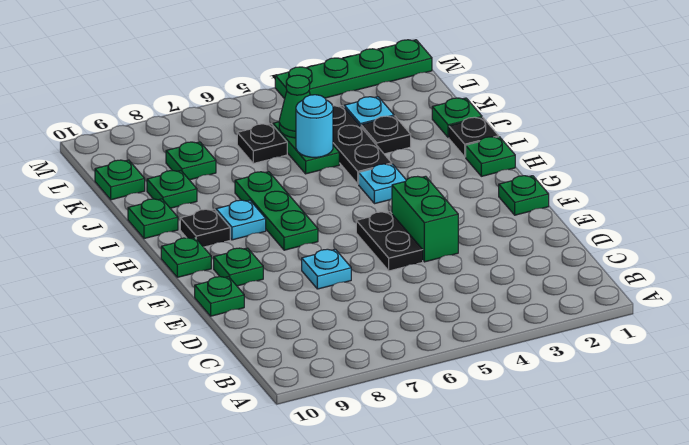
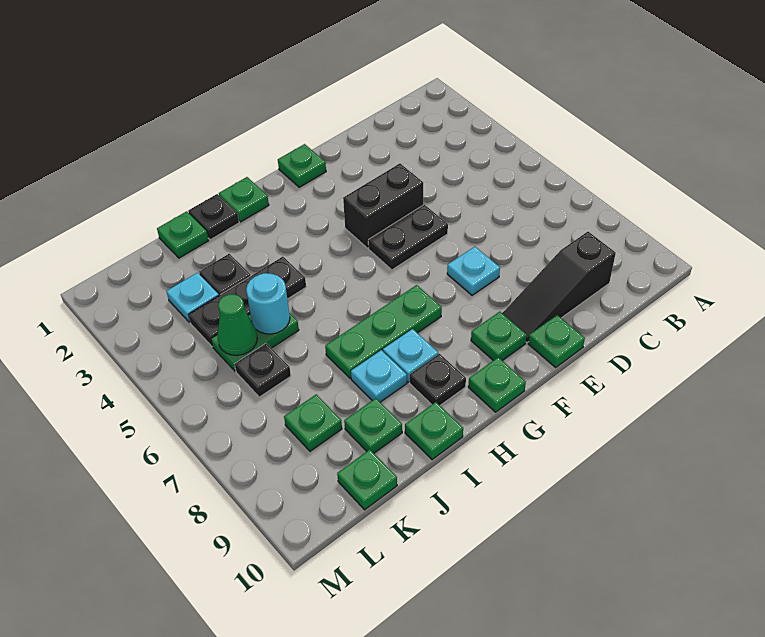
none -> black 1x3 slope [502,232,616,343]
green 1x2 brick [392,176,458,262] -> black 1x2 brick [343,163,423,248]
cyan 1x1 plate [359,164,406,204] -> cyan 1x1 plate moved to [351,350,407,402]
green 1x4 plate [275,40,432,99] -> none

